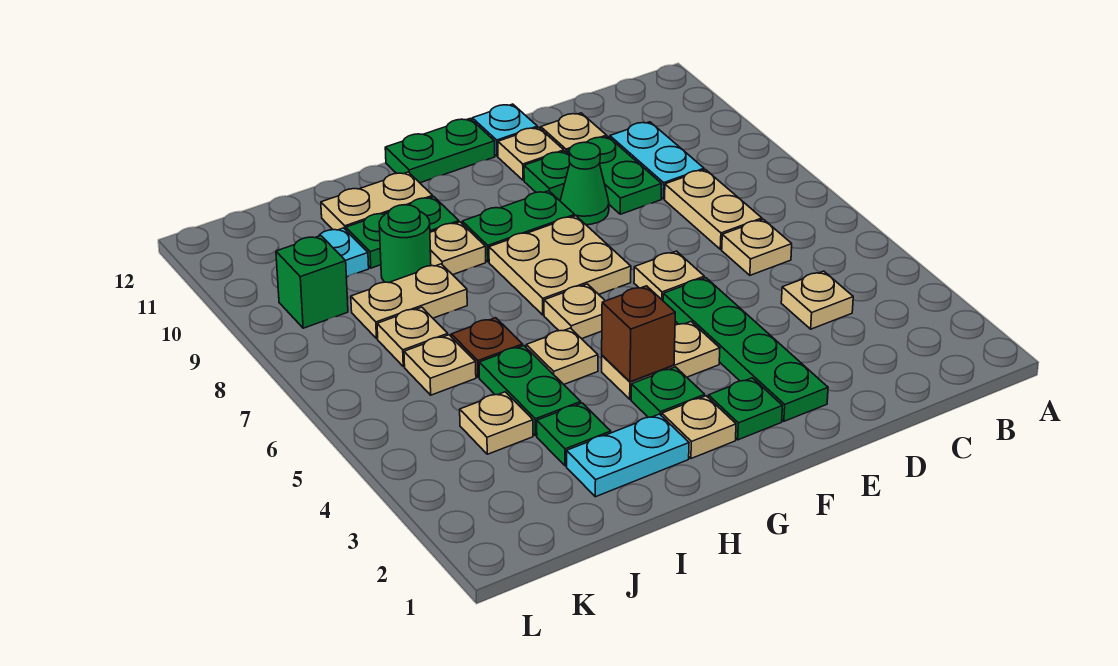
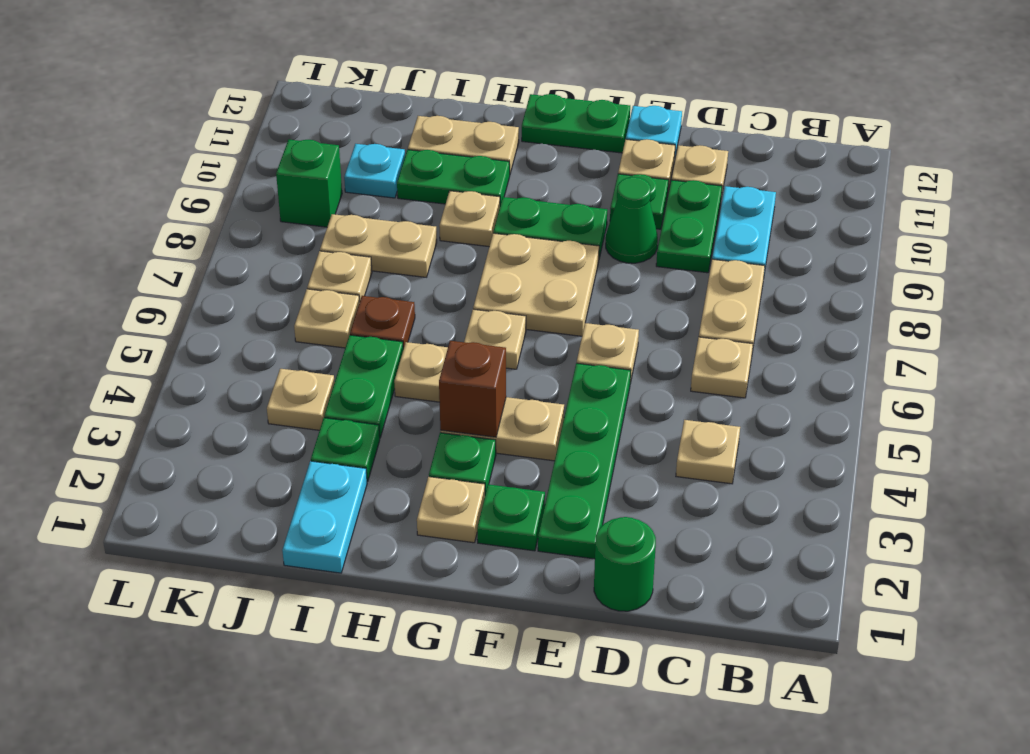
cyan 1x2 plate [567,414,689,497] -> cyan 1x2 plate turned to [282,461,367,573]
green 1x1 round brick [379,205,431,283] -> green 1x1 round brick moved to [594,517,656,611]

